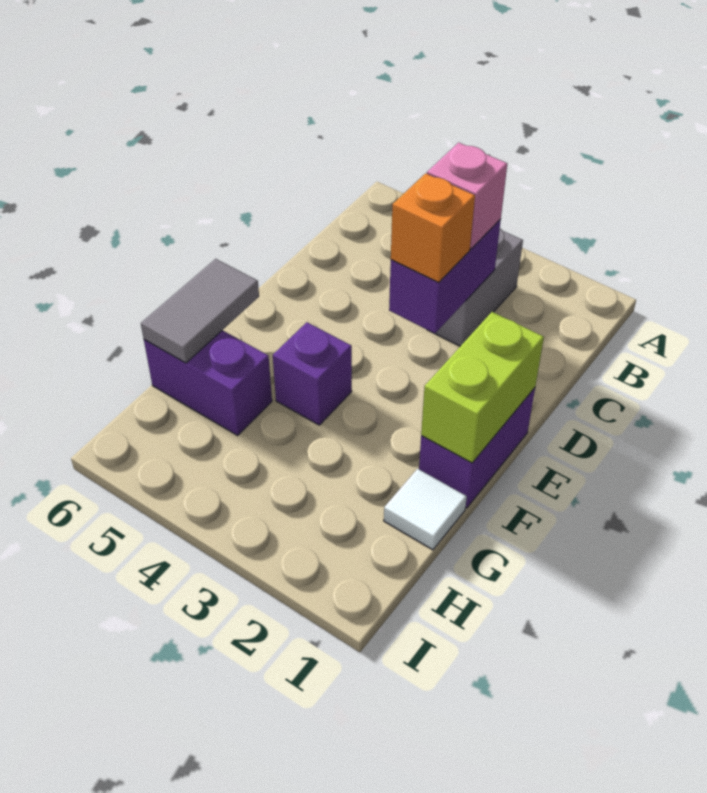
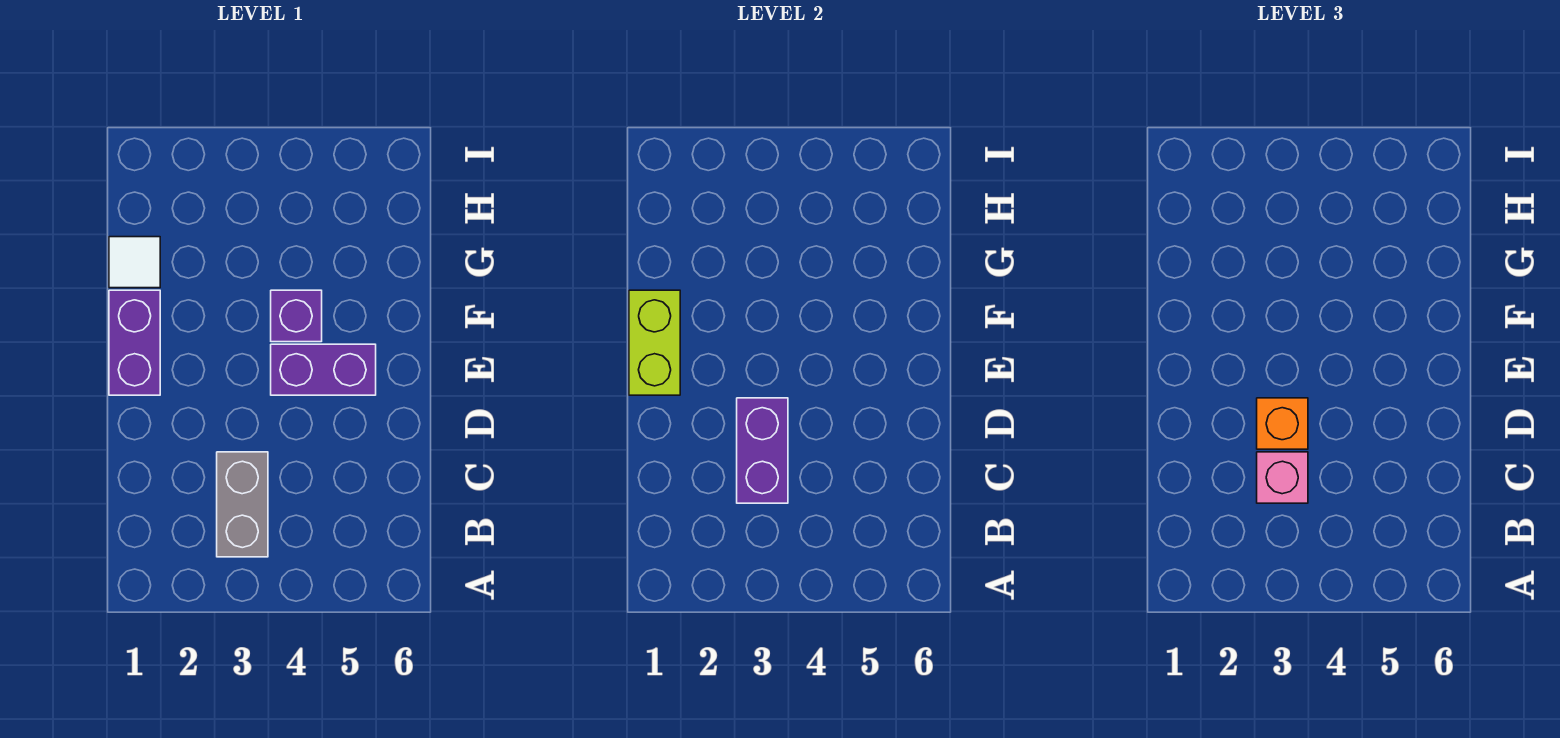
grey 1x2 tile [141,259,259,363] -> none
purple 1x2 brick [144,330,272,435] -> purple 1x2 brick moved to [271,344,376,395]

